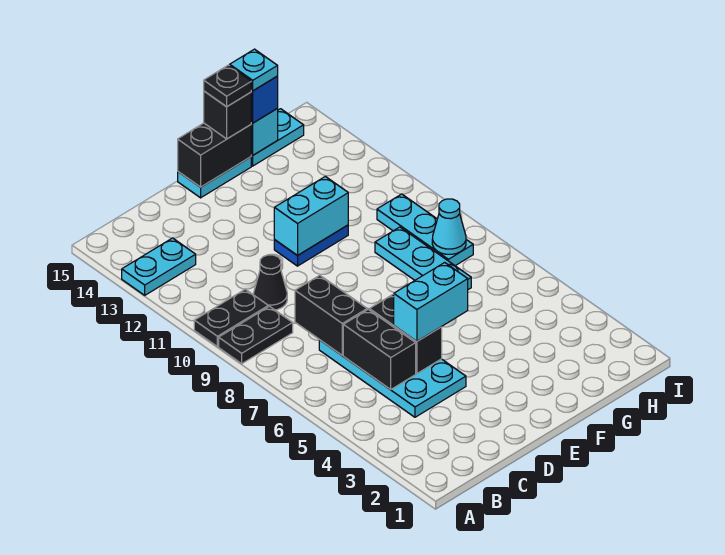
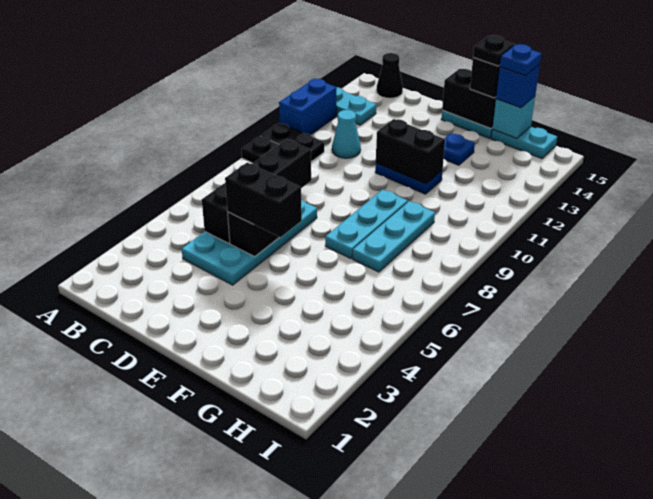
none -> blue 1x2 brick [279,79,337,135]
black 1x1 cone [254,255,287,310] -> black 1x1 cone moved to [376,53,403,98]
cyan 1x2 brick [394,263,468,341] -> black 1x2 brick [225,162,302,237]
cyan 1x2 brick [274,176,348,256] -> black 1x2 brick [376,119,445,184]
none -> blue 1x1 plate [444,133,475,165]
cyan 1x1 plate [230,49,278,91] -> blue 1x1 plate [499,44,541,76]
cyan 1x3 plate [377,194,473,266] -> cyan 1x3 plate moved to [325,189,408,259]
cyan 1x1 cone [432,199,466,254] -> cyan 1x1 cone moved to [332,110,361,158]

